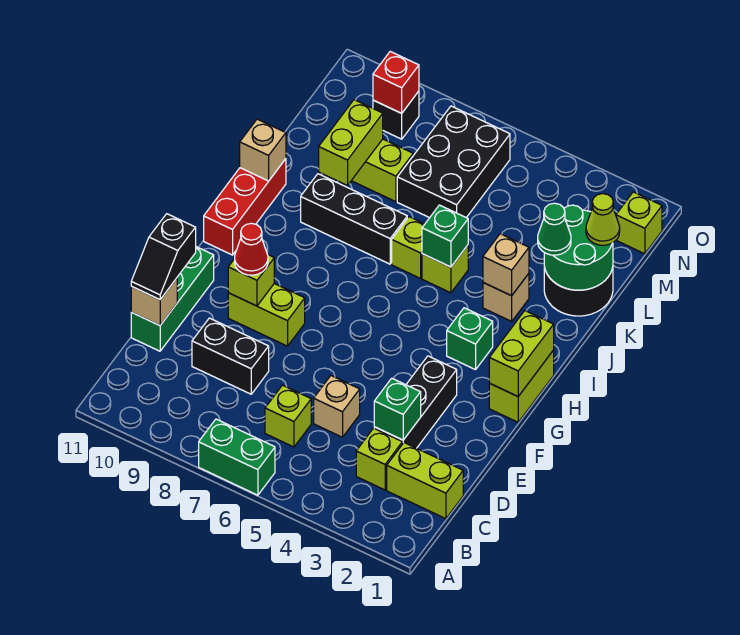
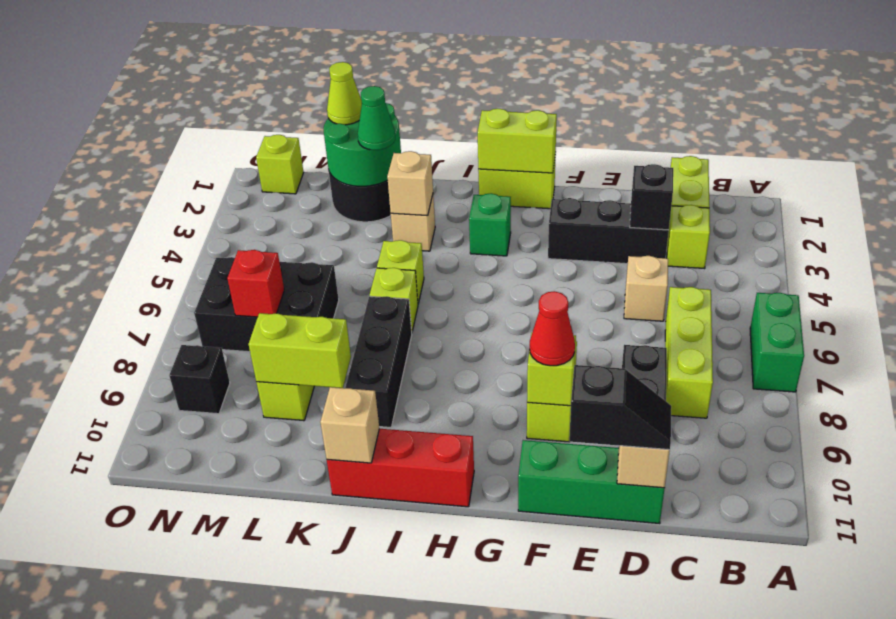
lime 1x1 brick [265,385,311,447] -> lime 1x3 brick [665,287,713,418]
green 1x1 brick [374,378,421,440] -> black 1x1 brick [630,164,673,230]
green 1x1 brick [422,205,468,267] -> none
red 1x1 brick [373,52,419,113] -> red 1x1 brick moved to [227,250,284,317]

